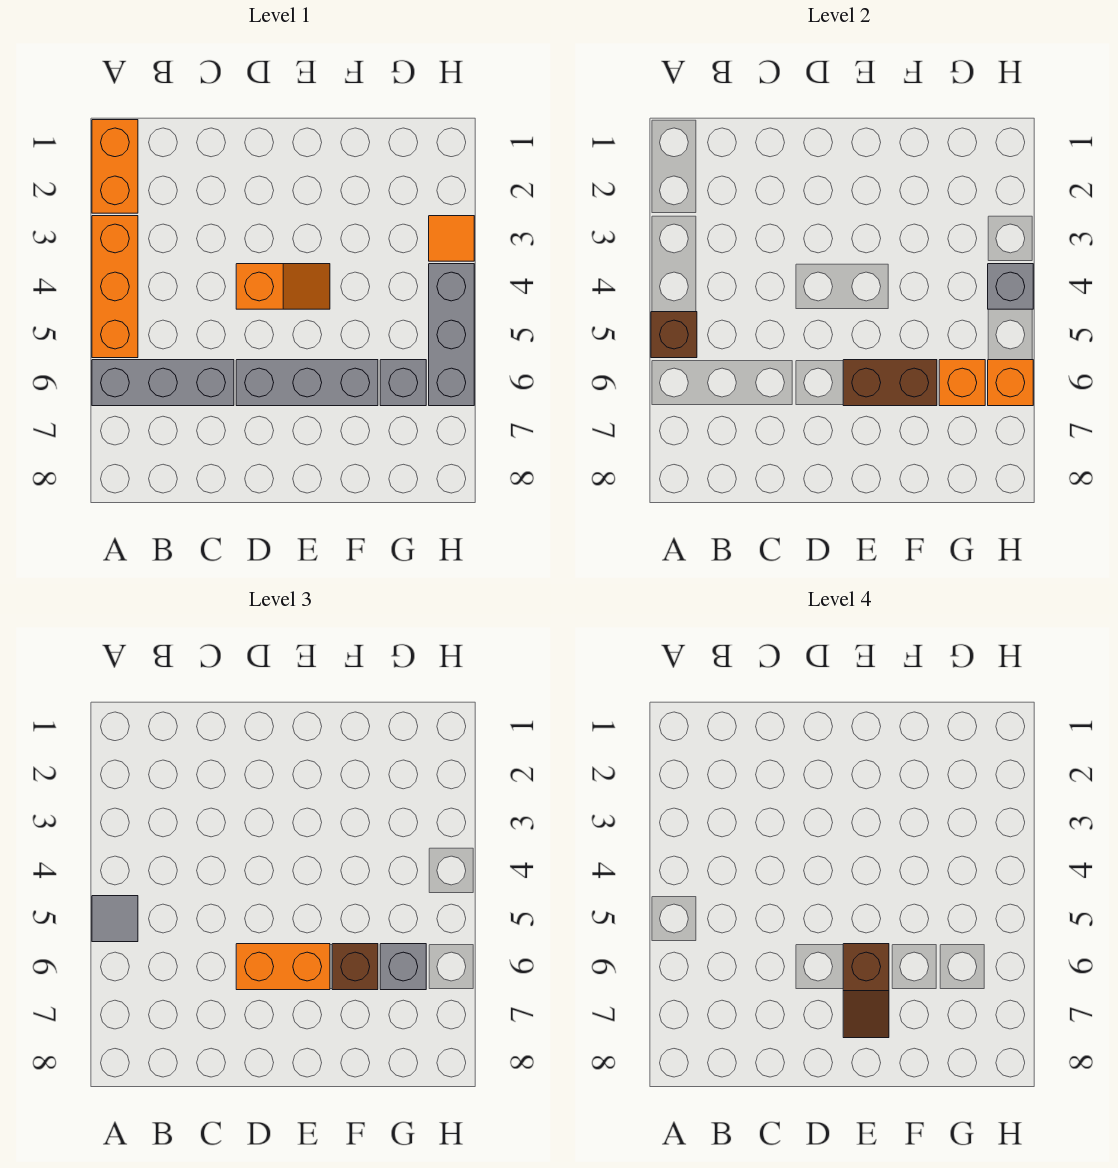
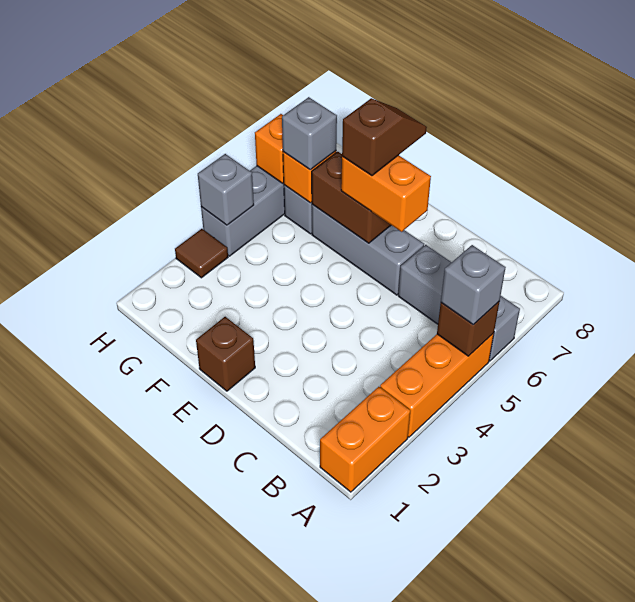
grey 1x1 tile [92,896,138,942] -> grey 1x1 brick [441,245,506,325]
orange 1x2 slope [236,264,330,309] -> none
brown 1x1 brick [332,944,378,990] -> brown 1x1 brick moved to [196,317,255,391]
orange 1x1 tile [429,216,474,261] -> brown 1x1 tile [175,229,228,278]

